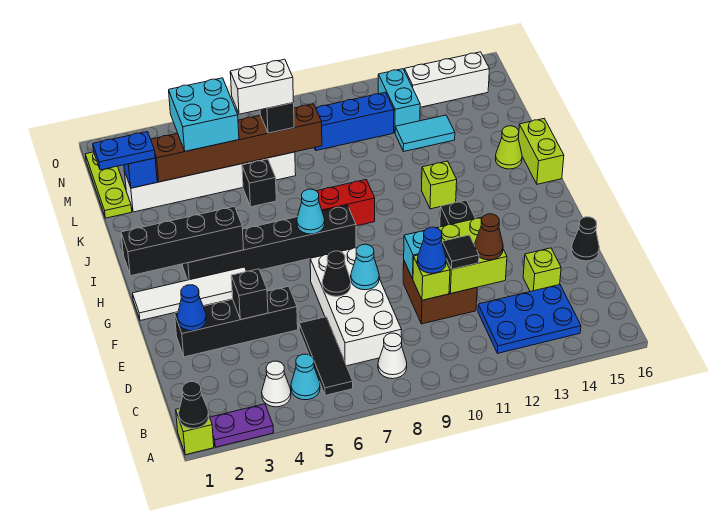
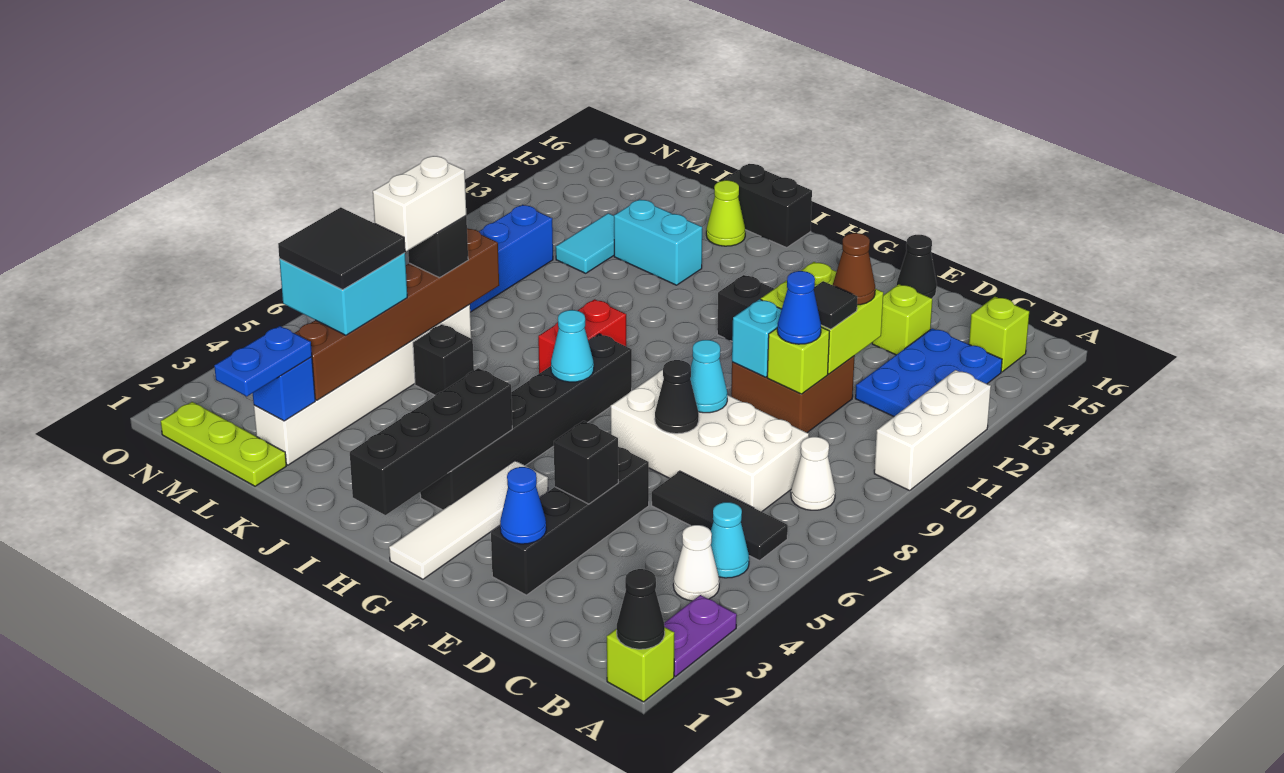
lime 1x1 brick [421,161,457,209] -> lime 1x1 brick moved to [969,297,1029,372]
lime 1x2 brick [518,119,564,184] -> black 1x2 brick [725,164,812,248]
none -> black 2x2 tile [278,207,405,290]
cyan 1x2 brick [378,69,420,132] -> cyan 1x2 brick moved to [614,199,702,285]
white 1x3 brick [404,52,489,107] -> white 1x3 brick moved to [874,370,991,491]

